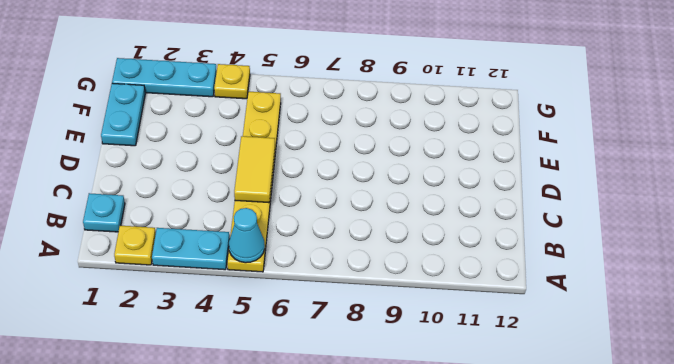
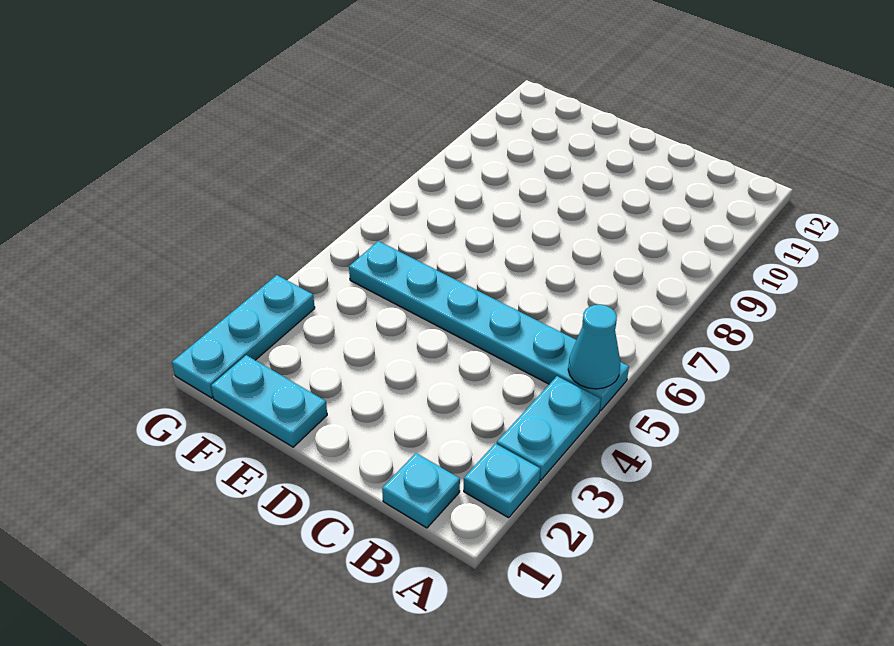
yellow 1x1 plate [114,226,156,265] -> cyan 1x1 plate [464,443,540,518]
yellow 1x6 plate [227,92,281,272] -> cyan 1x6 plate [349,241,629,411]
yellow 1x2 tile [234,136,275,203] -> none
yellow 1x1 plate [214,64,250,99] -> none

